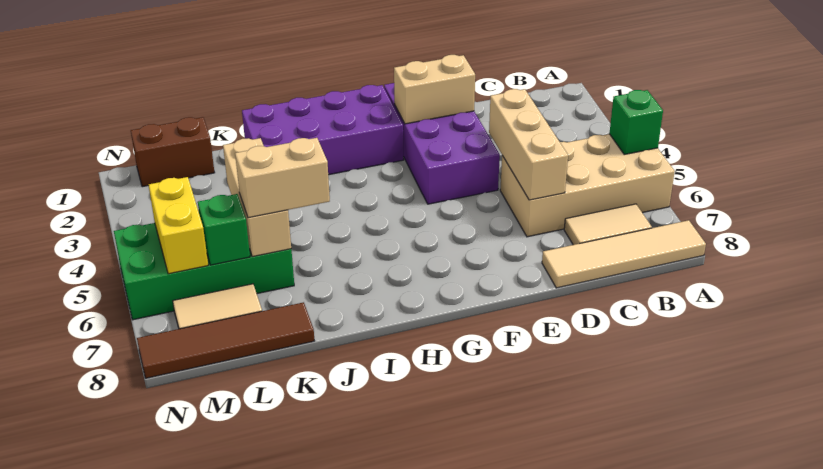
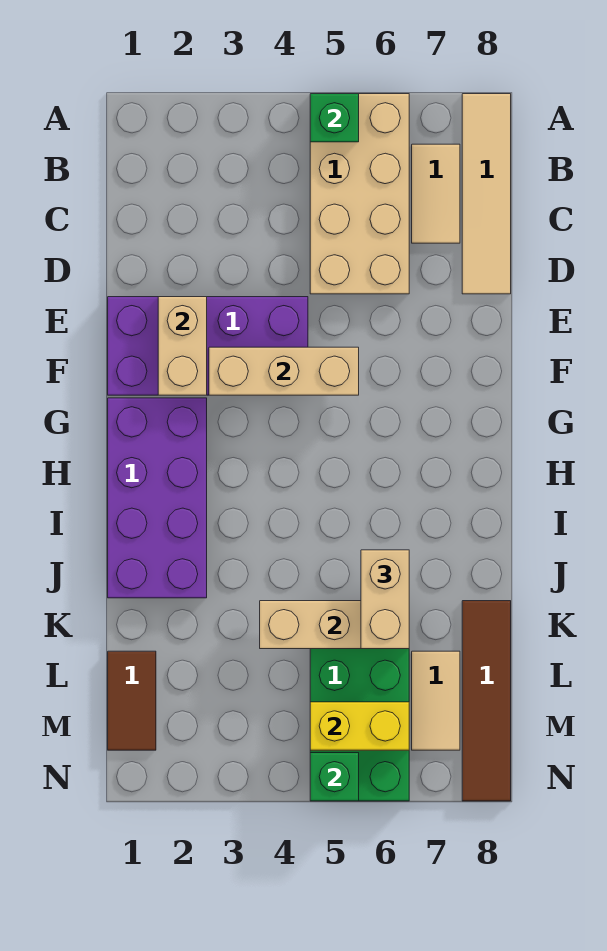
tan 1x3 brick [489,89,568,200] -> tan 1x3 brick moved to [209,347,359,395]
brown 1x2 brick [131,117,215,187] -> brown 1x2 tile [108,651,156,750]
green 1x1 brick [198,194,250,265] -> green 1x1 brick moved to [310,753,359,801]

